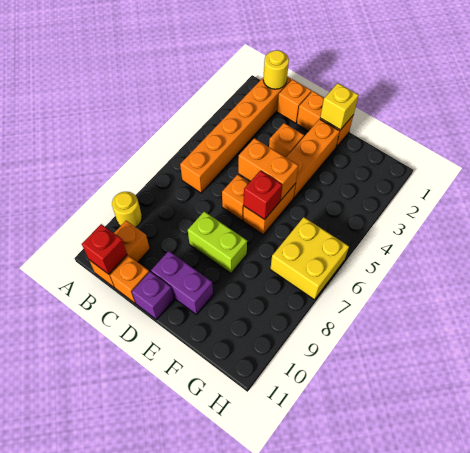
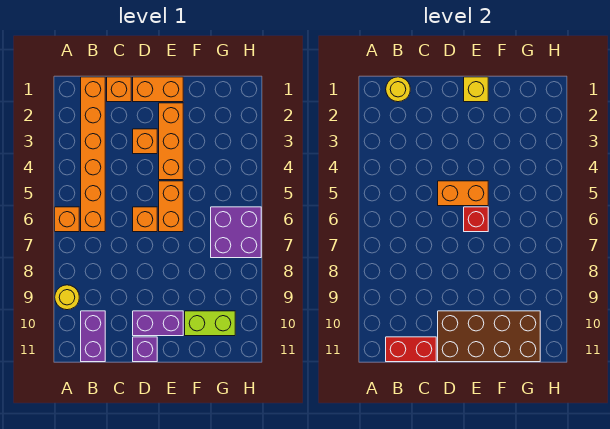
orange 1x2 brick [89,221,150,287] -> purple 1x2 brick [81,311,105,362]
red 1x1 brick [82,224,127,274] -> red 1x2 brick [386,337,436,362]
orange 1x1 brick [110,256,149,303] -> orange 1x1 brick moved to [55,207,79,232]
lime 1x2 brick [188,211,247,273] -> lime 1x2 brick moved to [185,311,235,336]
none -> brown 2x4 brick [438,311,540,362]
yellow 2x2 brick [270,217,349,300] -> purple 2x2 brick [211,207,261,258]

